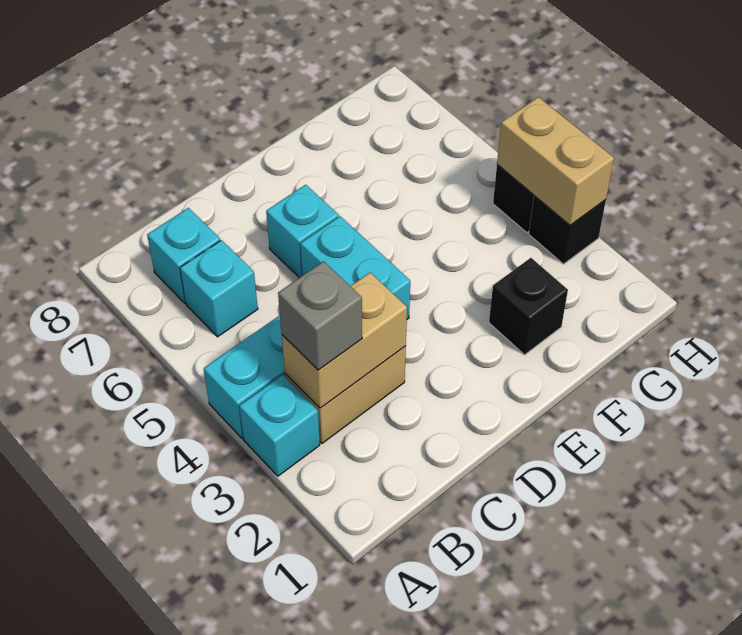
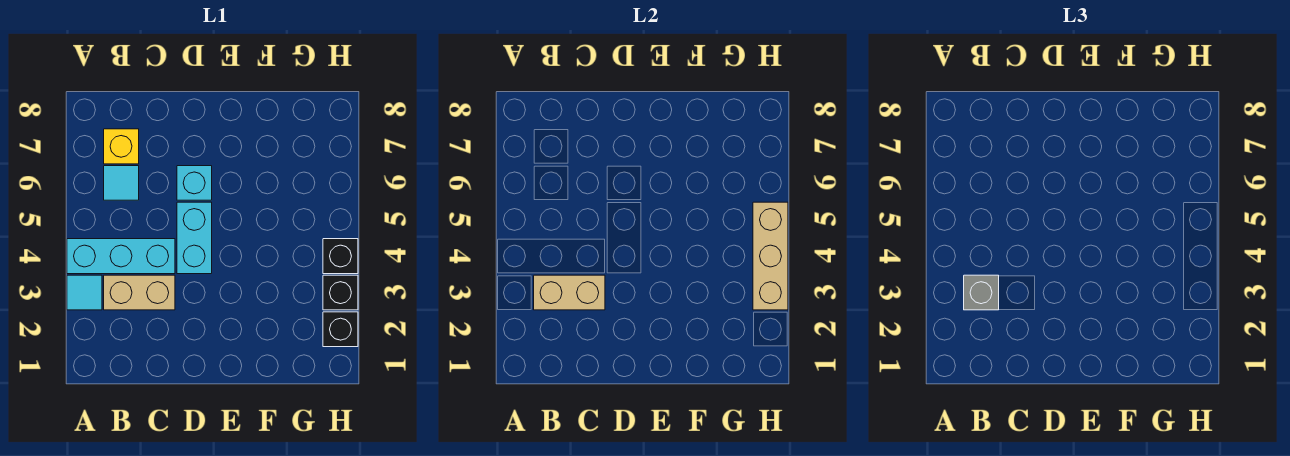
cyan 1x1 brick [239,375,320,476] -> cyan 1x1 tile [67,275,102,310]
cyan 1x1 brick [180,240,258,337] -> cyan 1x1 tile [104,166,139,200]
cyan 1x1 brick [147,208,220,303] -> yellow 1x1 brick [104,129,139,164]
black 1x1 brick [489,258,568,355] -> black 1x1 brick moved to [323,312,358,347]
tan 1x2 brick [497,97,614,225] -> tan 1x3 brick [753,202,788,310]

